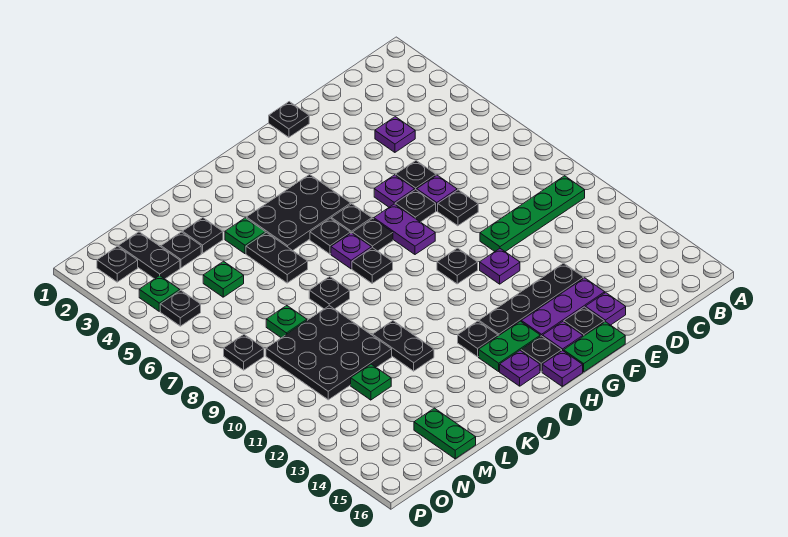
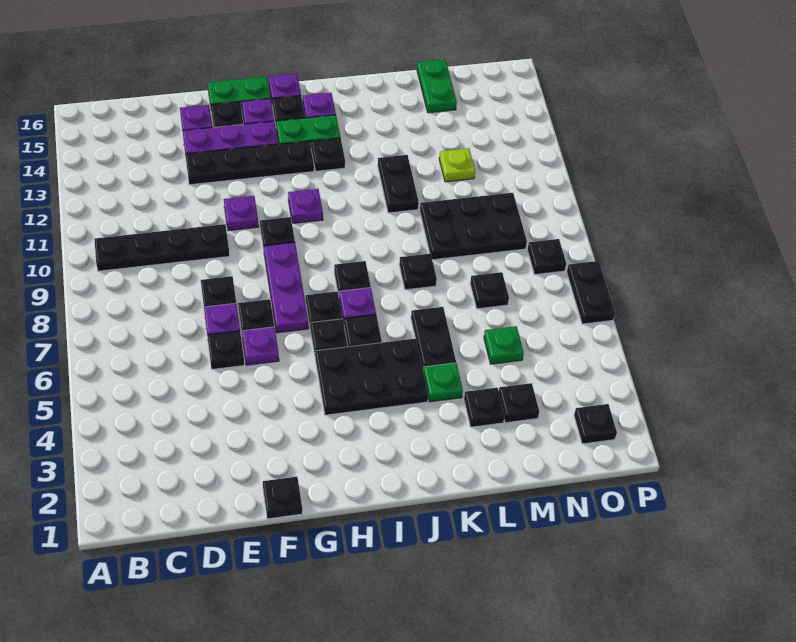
green 1x4 plate [480,176,585,252] -> black 1x4 plate [95,224,230,271]
purple 1x1 plate [375,117,415,152] -> purple 1x1 plate moved to [288,189,323,223]
purple 1x2 plate [374,204,435,254] -> purple 1x3 plate [264,242,309,333]
black 3x3 plate [266,306,392,400] -> black 2x3 plate [420,193,527,260]
green 1x1 plate [266,306,307,338] -> none
green 1x1 plate [351,364,391,400] -> lime 1x1 plate [439,148,475,182]
black 1x2 plate [119,232,180,279] -> black 1x2 plate moved to [567,261,615,324]
green 1x1 plate [139,276,180,311] -> none
black 1x1 plate [160,290,201,326] -> black 1x1 plate moved to [470,272,509,309]

